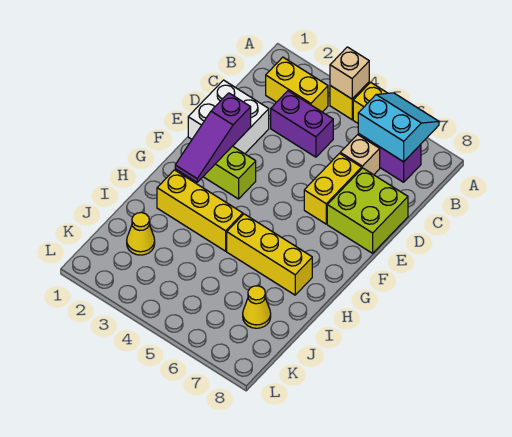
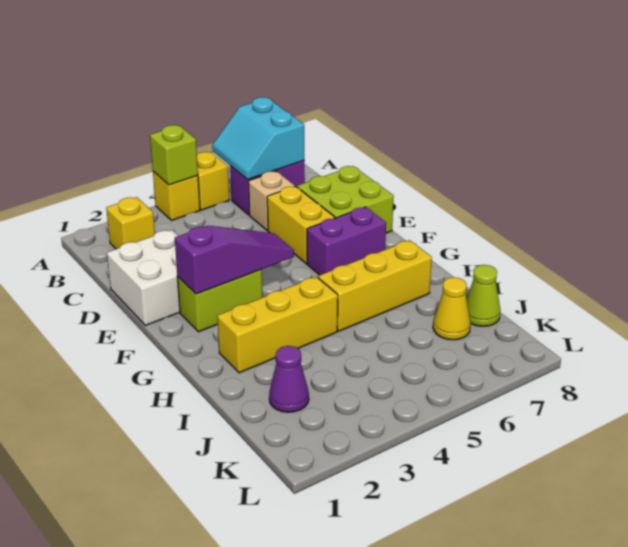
tan 1x1 brick [330,47,369,99] -> lime 1x1 brick [150,125,198,185]
cyan 2x2 slope [358,93,439,162] -> cyan 2x2 slope turned to [212,97,304,180]
yellow 1x2 brick [266,57,328,112] -> yellow 1x1 brick [106,197,155,249]
purple 1x2 brick [271,91,333,157] -> purple 1x2 brick moved to [307,207,386,275]
purple 1x3 slope [175,93,251,182] -> purple 1x3 slope turned to [175,226,294,294]
yellow 1x1 cone [127,213,155,255] -> purple 1x1 cone [269,346,309,412]
none -> lime 1x1 cone [467,265,500,326]

